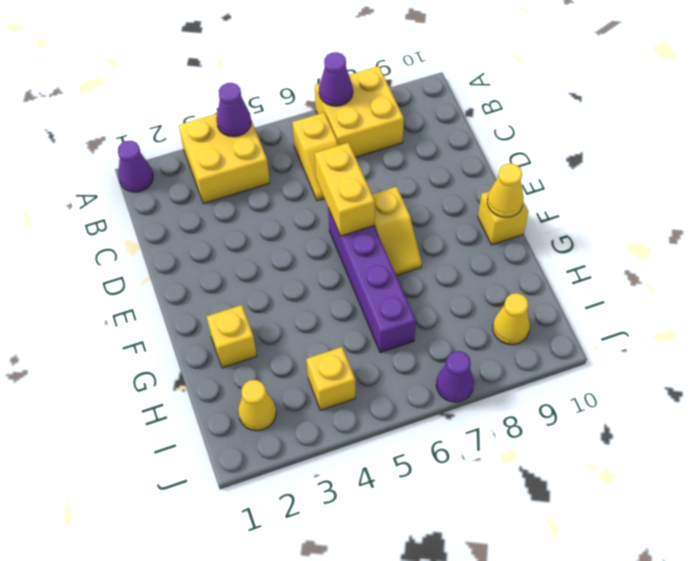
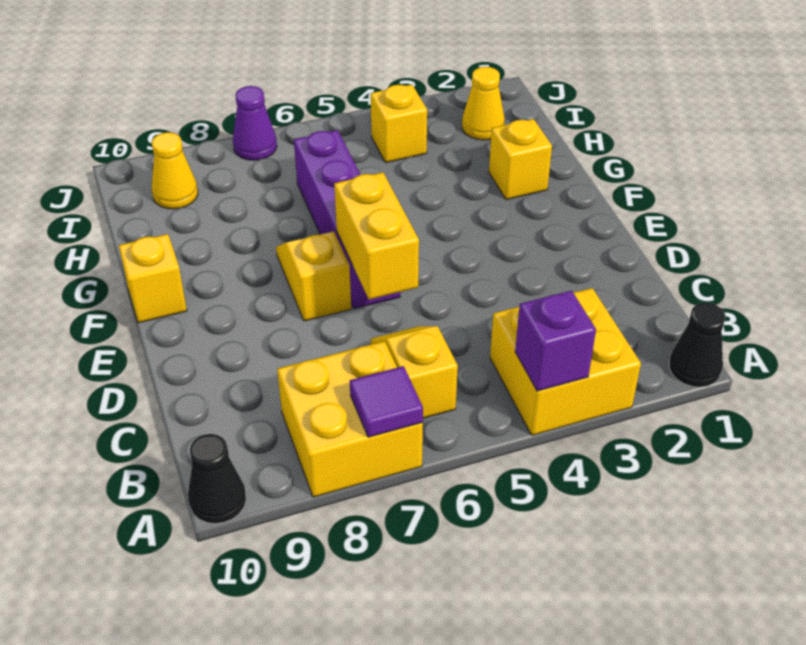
purple 1x1 cone [118,141,153,192] -> black 1x1 cone [669,303,726,387]
purple 1x1 cone [216,83,251,137] -> purple 1x1 brick [515,291,596,391]
purple 1x1 cone [319,52,353,106] -> purple 1x1 tile [350,366,423,437]
none -> black 1x1 cone [188,434,246,524]
yellow 1x1 cone [487,163,524,217] -> none

